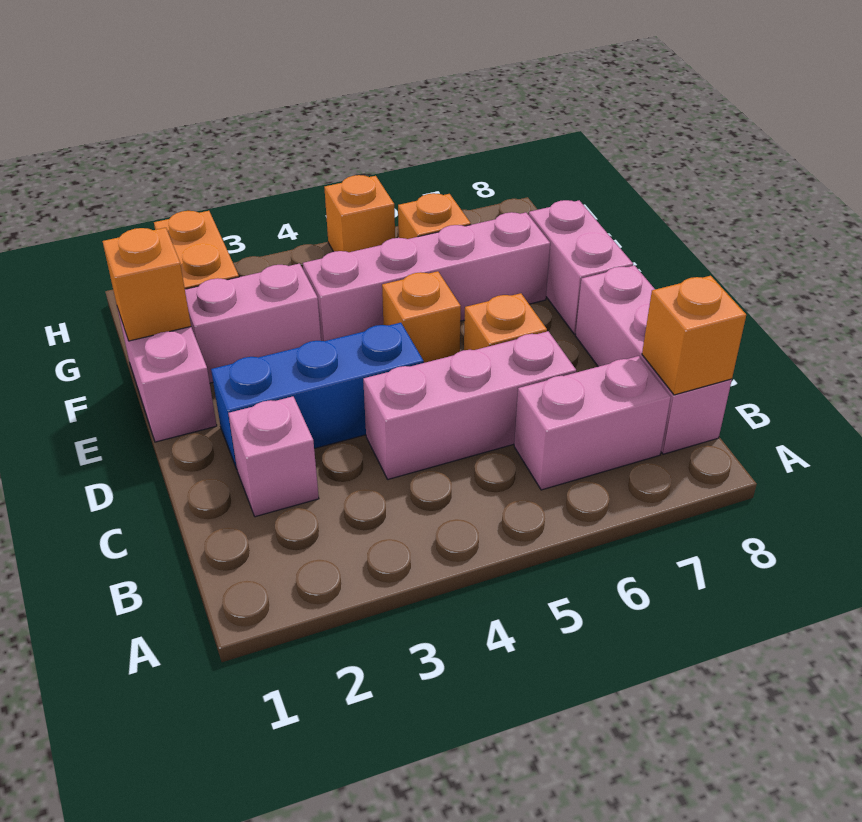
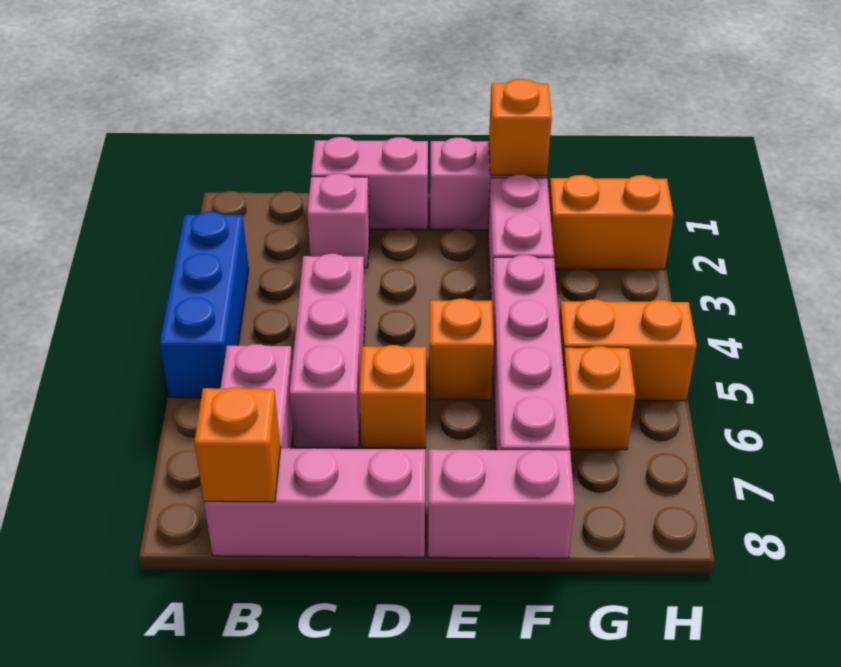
none -> pink 1x2 brick [311,137,428,230]
blue 1x3 brick [211,323,424,469] -> blue 1x3 brick moved to [160,212,249,398]
orange 1x1 brick [324,175,395,252] -> orange 1x2 brick [559,299,697,401]

